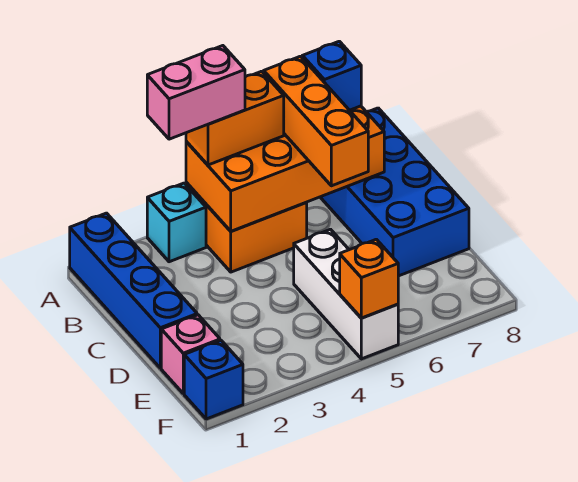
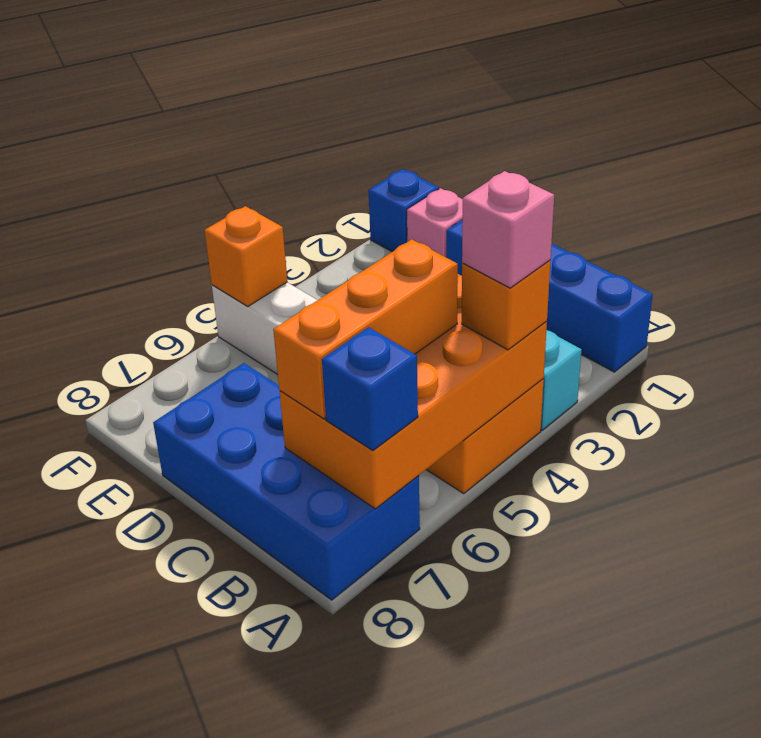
pink 1x2 brick [147,46,245,139] -> pink 1x1 brick [462,171,554,288]
orange 1x2 brick [186,71,284,165] -> orange 1x1 brick [462,260,550,350]
orange 1x3 brick [264,56,368,186] -> orange 1x3 brick turned to [273,239,458,419]

